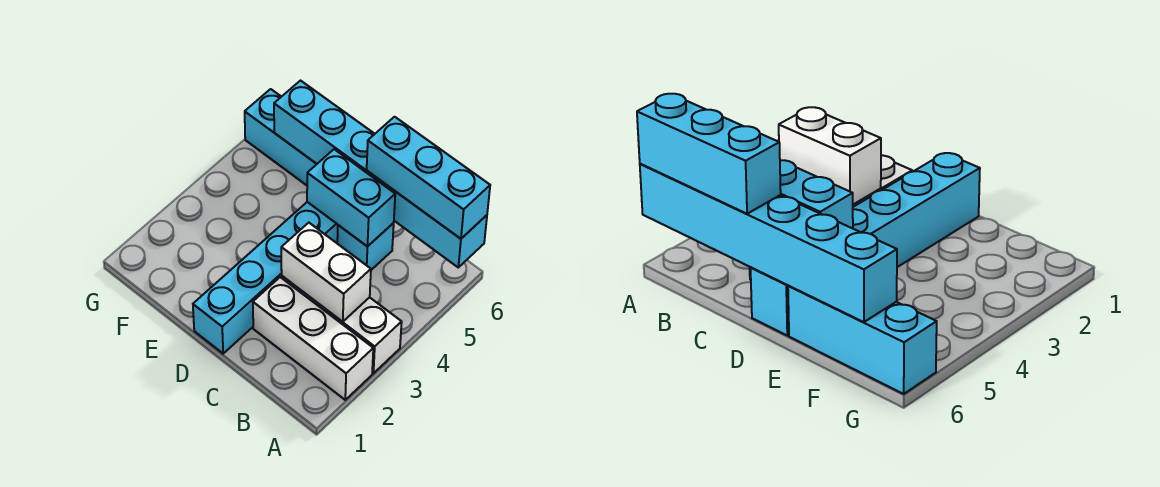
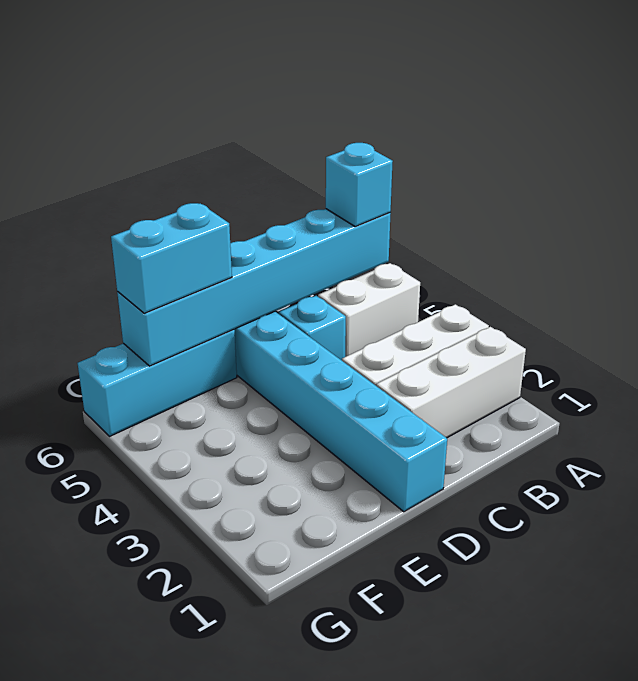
cyan 1x3 brick [367,117,490,239] -> cyan 1x1 brick [326,143,393,227]
white 1x2 brick [281,223,371,322] -> white 1x2 brick moved to [318,263,420,357]
cyan 1x2 brick [307,149,395,246] -> cyan 1x2 brick moved to [111,203,232,313]

